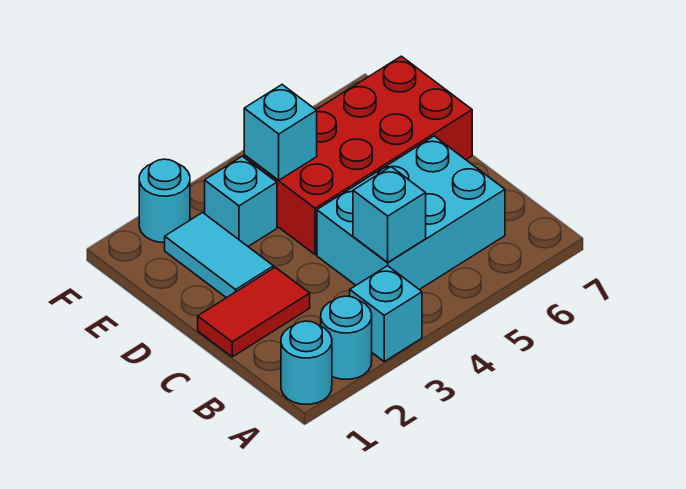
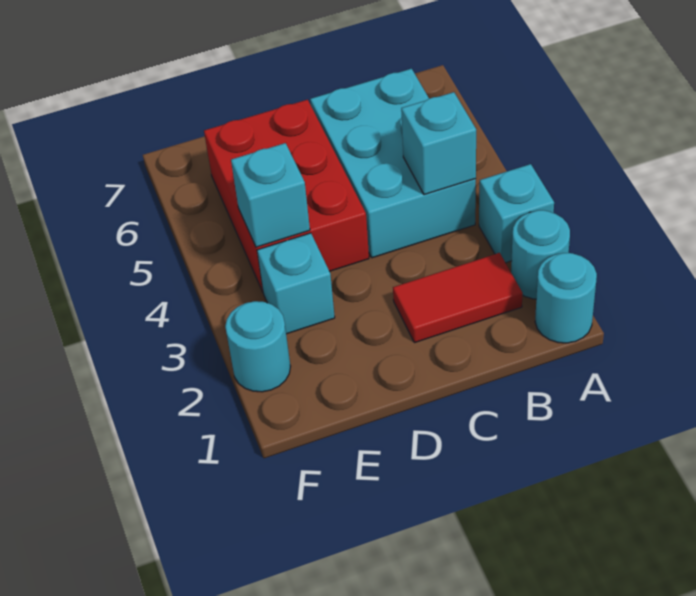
red 1x2 tile [198,267,310,357] -> red 1x2 tile turned to [393,253,523,343]
cyan 1x2 tile [165,213,273,298] -> none
red 2x4 brick [244,56,472,255] -> red 2x3 brick [204,100,369,292]

